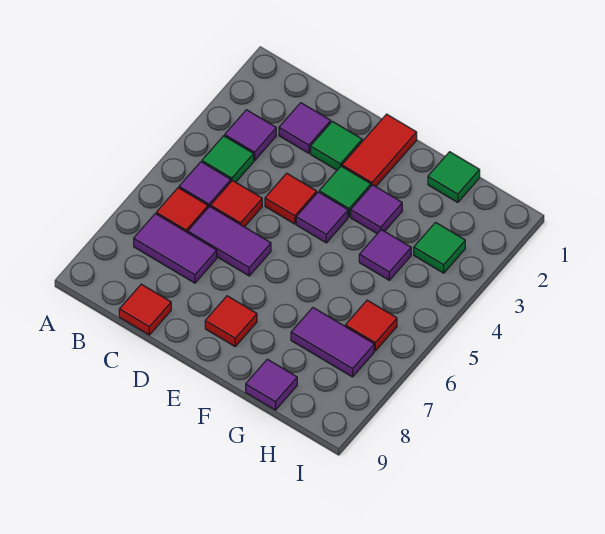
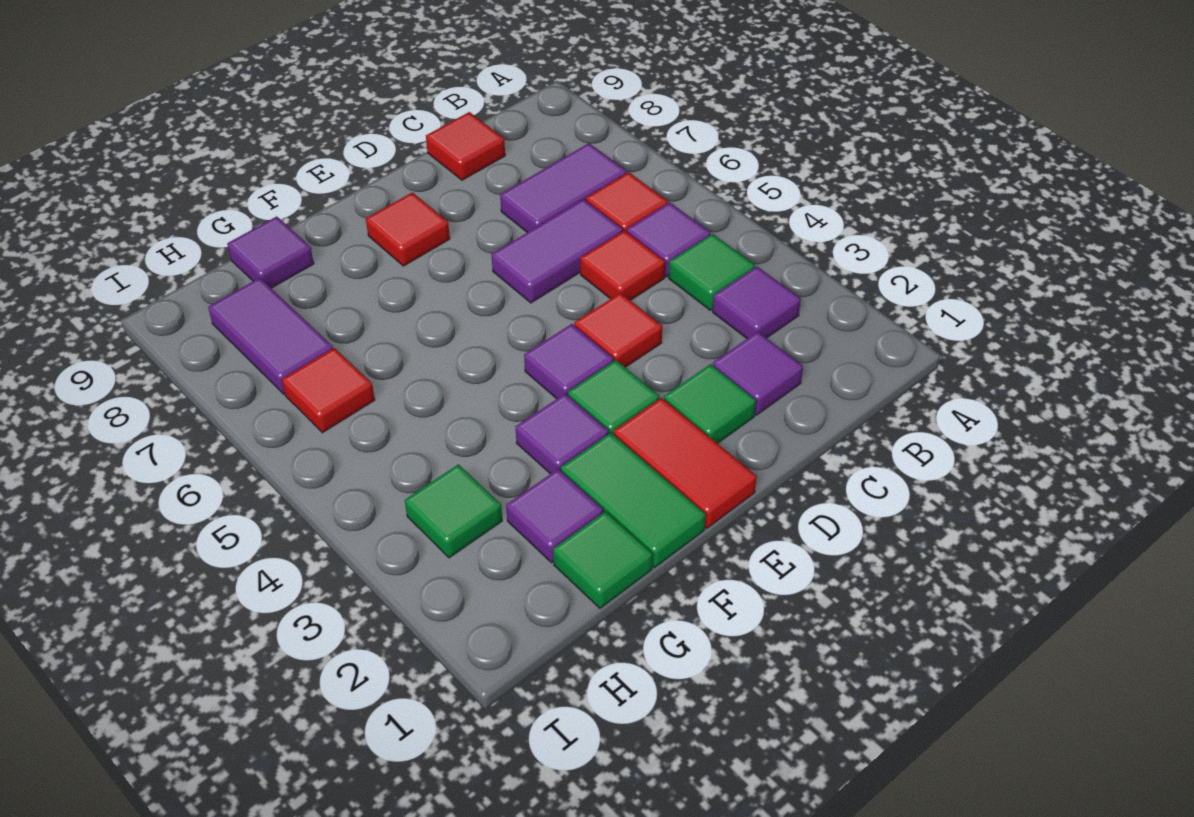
none -> green 1x2 tile [561,433,706,568]
purple 1x1 tile [359,230,411,280] -> purple 1x1 tile moved to [506,469,603,563]
purple 1x2 tile [291,308,374,377] -> purple 1x2 tile turned to [208,278,333,394]

